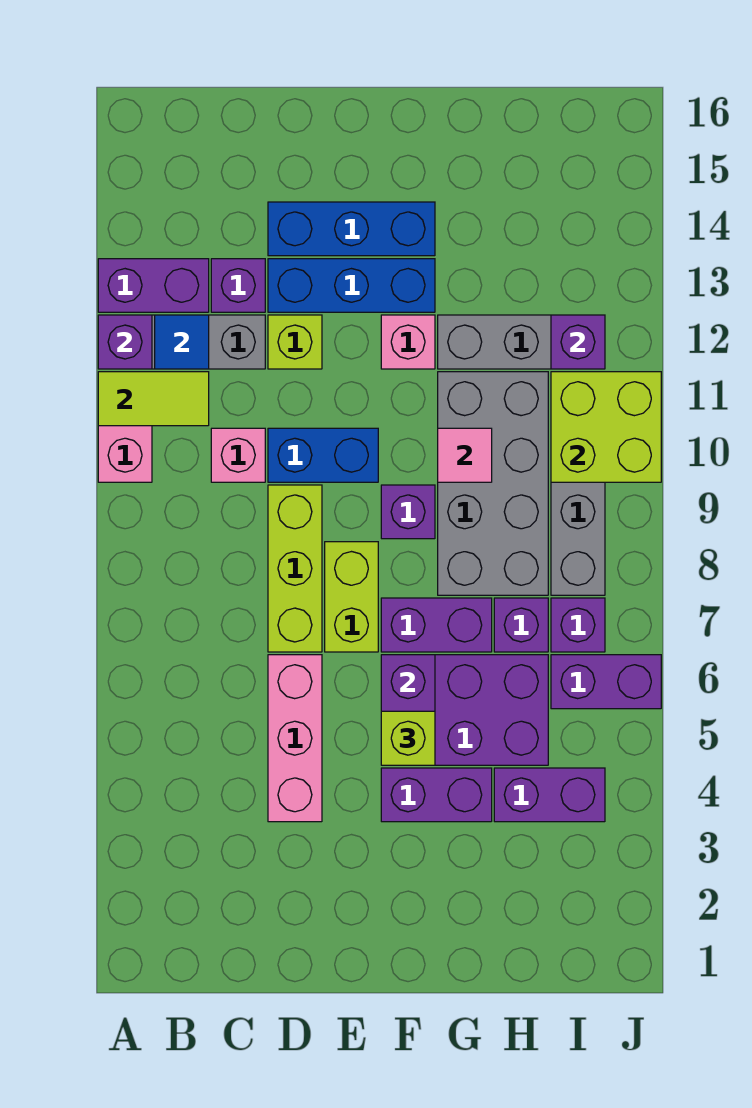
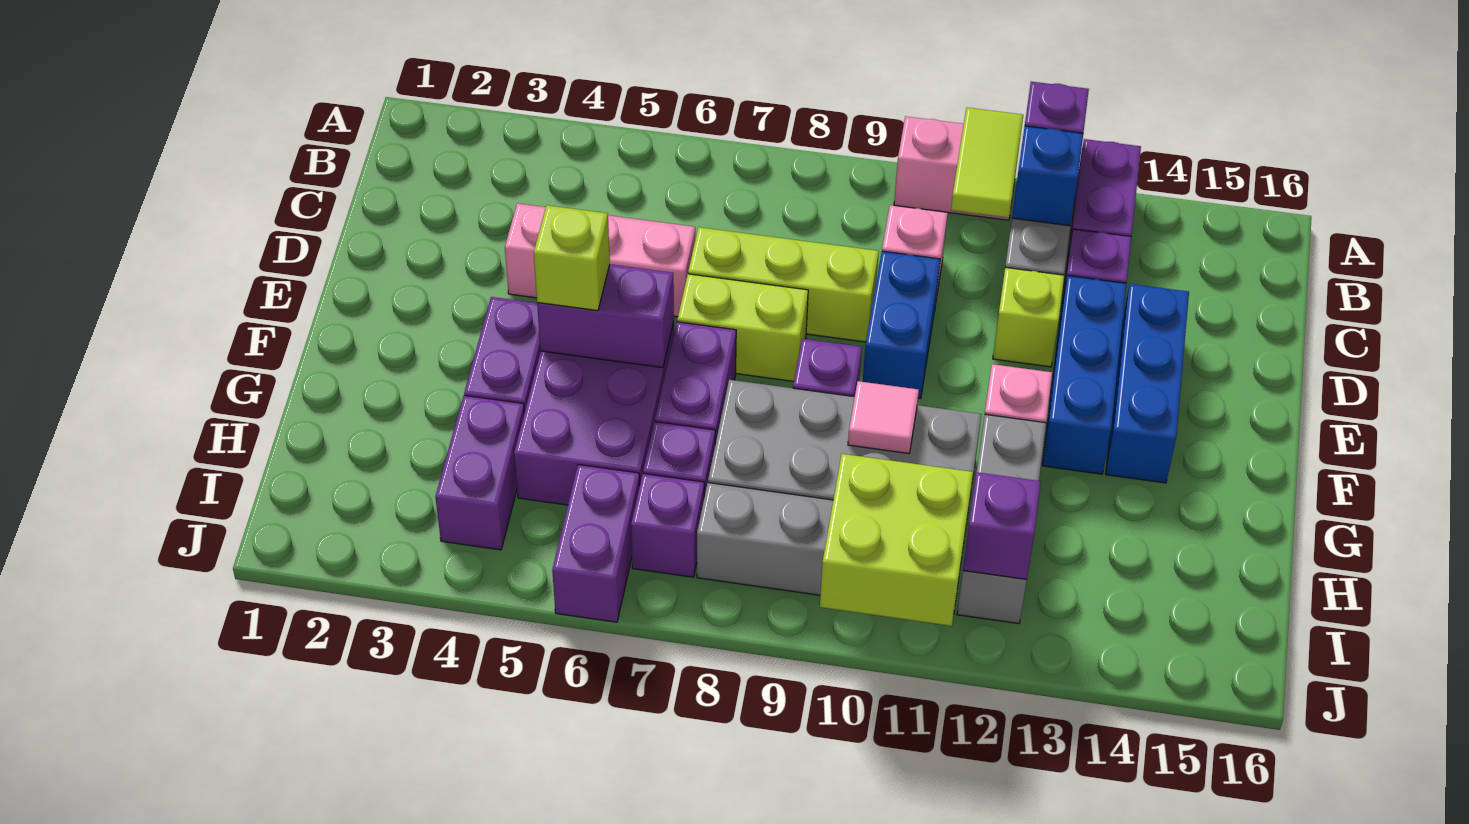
blue 1x1 tile [155,315,209,369] -> blue 1x1 brick [1012,126,1083,226]

